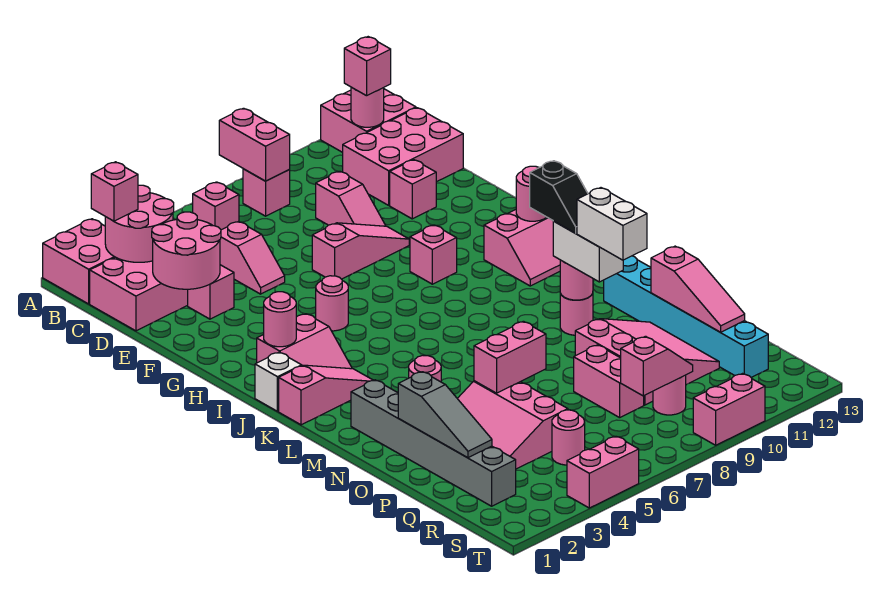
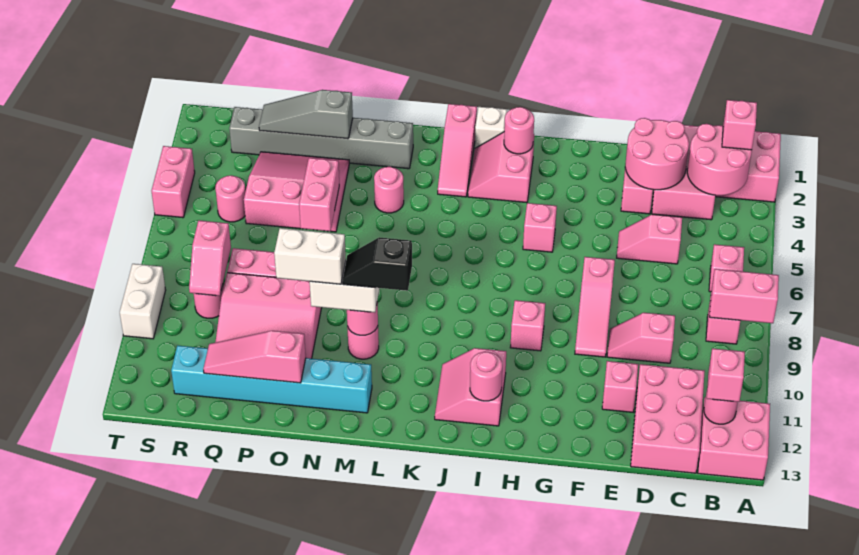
pink 1x1 round brick [316,276,348,331] -> pink 1x1 brick [523,203,557,252]
pink 1x2 brick [693,374,765,445] -> white 1x2 brick [120,264,166,339]

